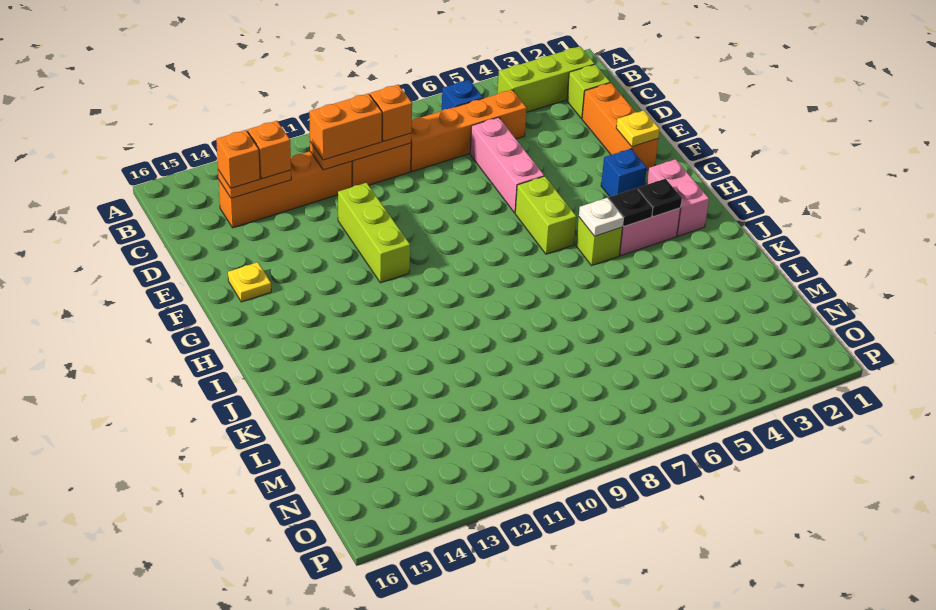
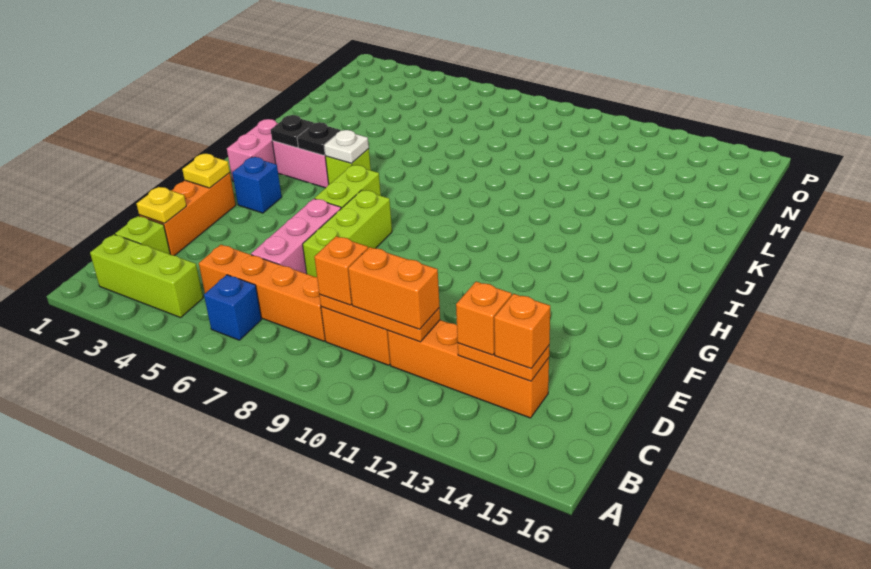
lime 1x3 brick [338,183,410,283] -> lime 1x3 brick moved to [303,190,392,277]
yellow 1x1 plate [228,262,271,302] -> yellow 1x1 plate moved to [137,187,186,223]

